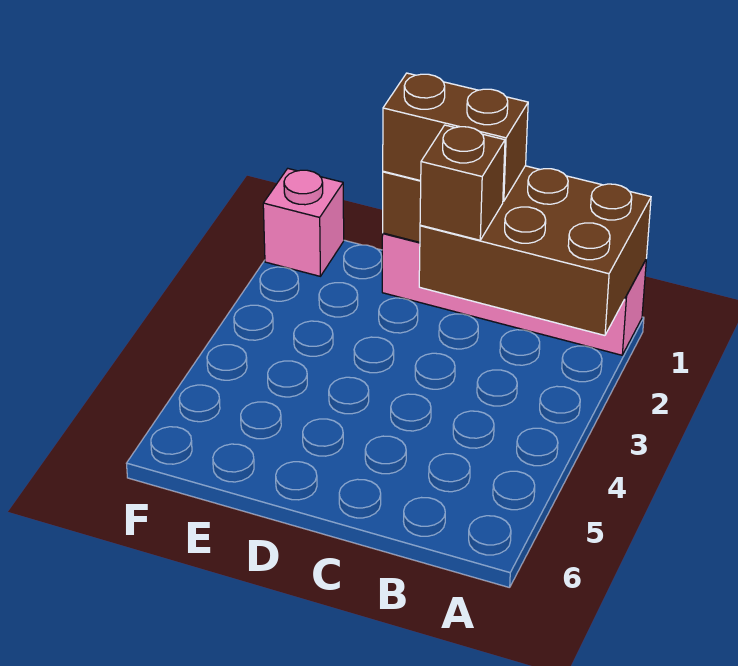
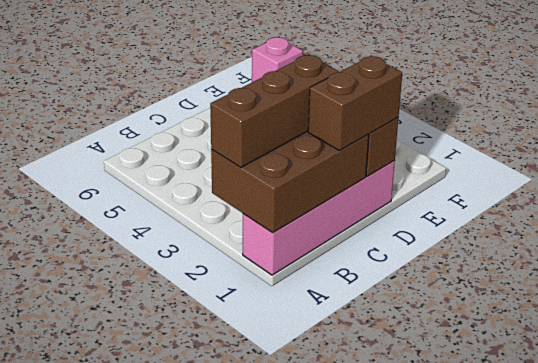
brown 1x1 brick [420,125,505,240] -> brown 1x3 brick [210,55,339,167]
pink 1x1 brick [263,169,344,276] -> pink 1x1 brick moved to [252,37,303,82]

